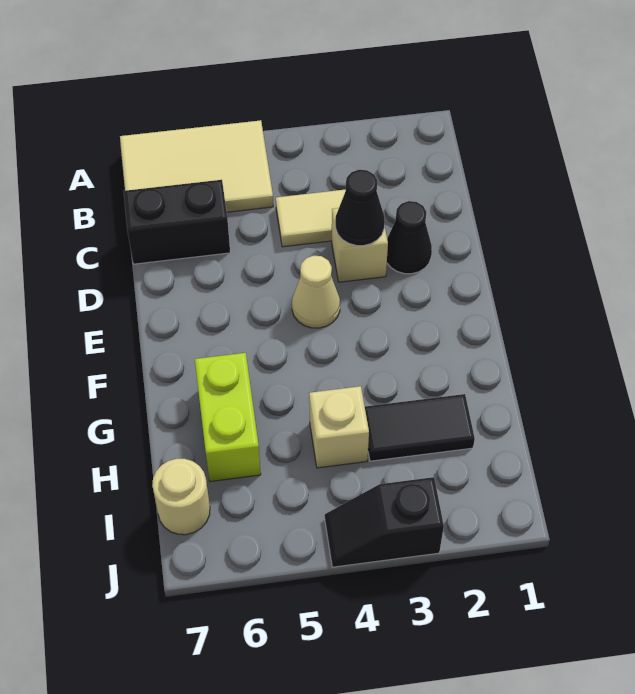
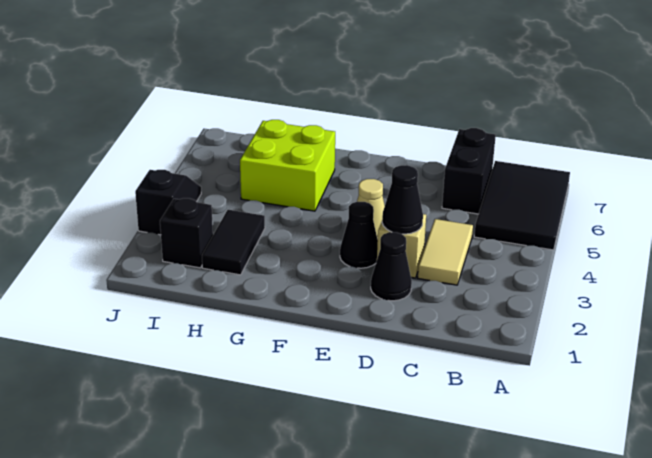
tan 2x3 tile [120,120,273,212] -> black 2x3 tile [474,161,570,250]
none -> black 1x1 cone [340,202,378,268]
lime 1x2 brick [195,353,261,481] -> lime 2x2 brick [240,120,335,211]
tan 1x1 brick [309,386,369,468] -> none
none -> black 1x1 brick [160,198,213,268]
tan 1x1 round brick [152,459,210,535] -> none

